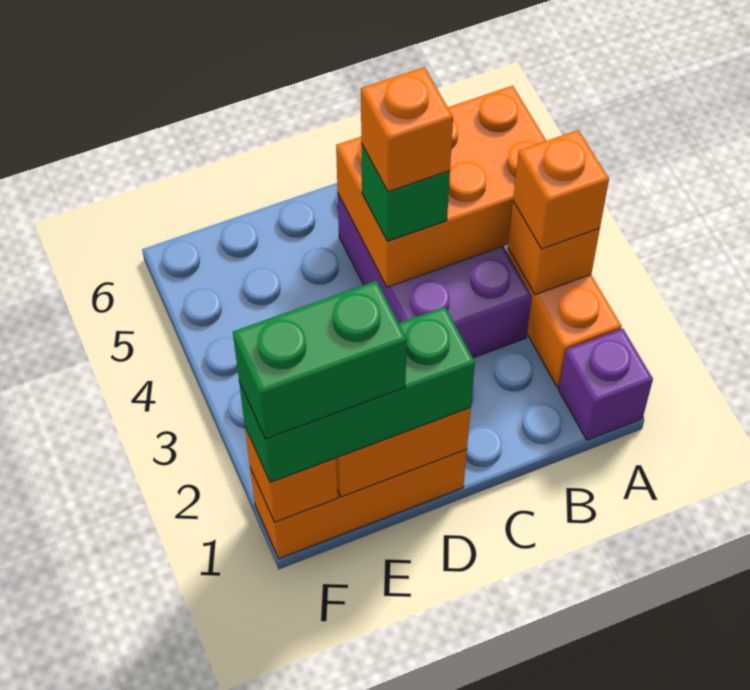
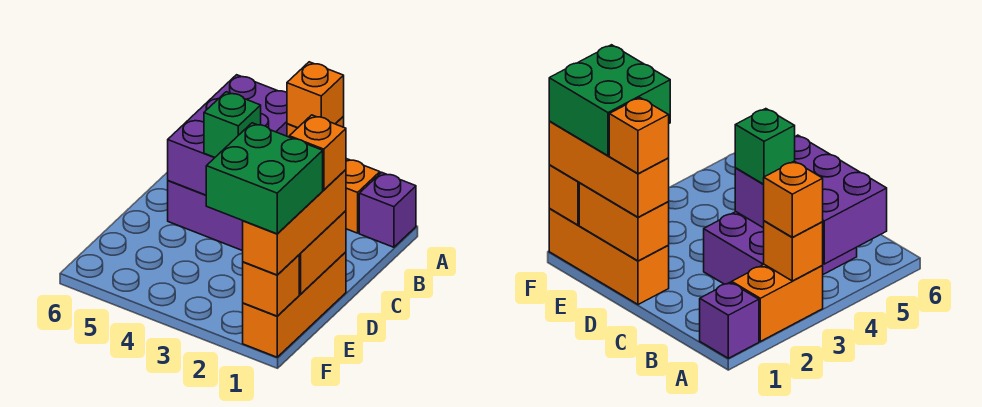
orange 2x3 brick [336,86,546,287] -> purple 2x3 brick [168,75,287,195]
orange 1x1 brick [361,67,453,192] -> orange 1x1 brick moved to [289,115,346,190]
green 1x3 brick [239,307,475,482] -> orange 1x3 brick [243,170,346,275]
green 1x2 brick [233,281,407,439] -> green 2x2 brick [206,123,323,234]

